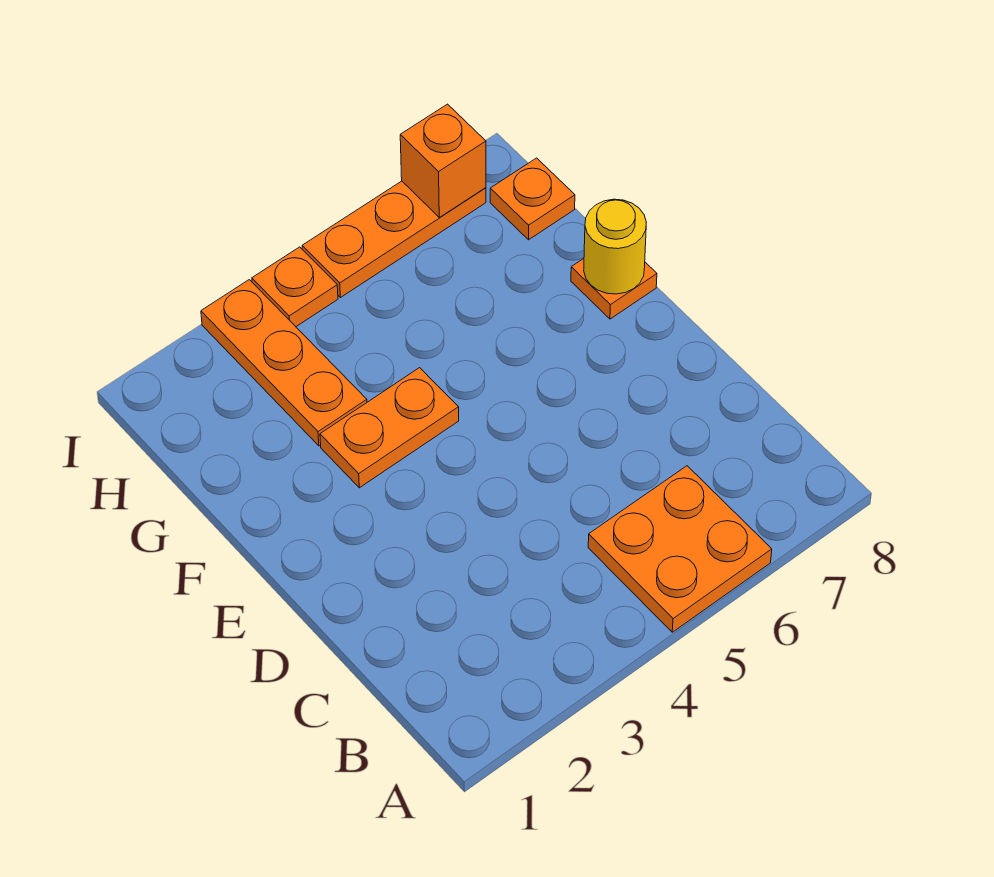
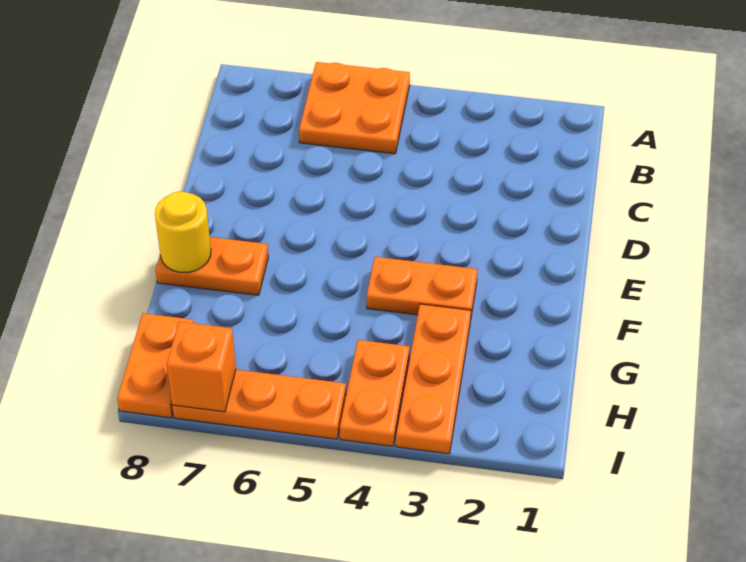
orange 1x1 plate [571,259,657,319] -> orange 1x2 plate [156,237,268,295]
orange 1x1 plate [490,158,575,240] -> orange 1x2 plate [117,313,194,418]
orange 1x1 plate [252,247,338,326] -> orange 1x2 plate [340,340,409,446]

